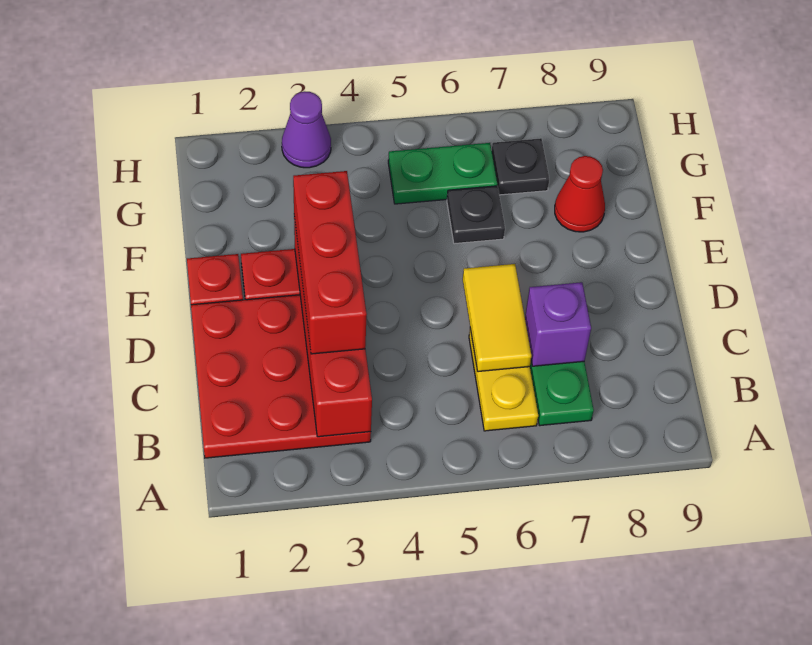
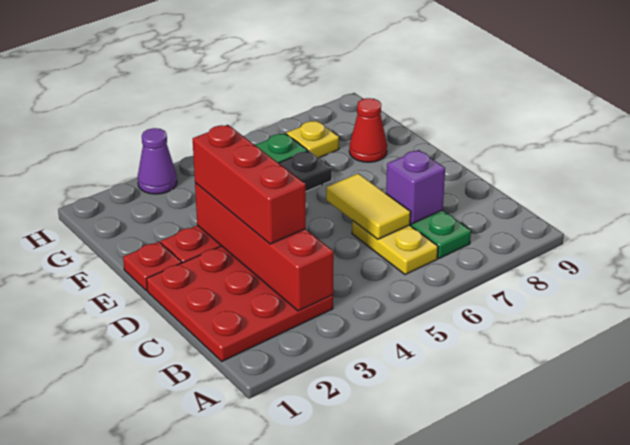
black 1x1 plate [492,138,549,195] -> yellow 1x1 plate [286,121,339,158]

